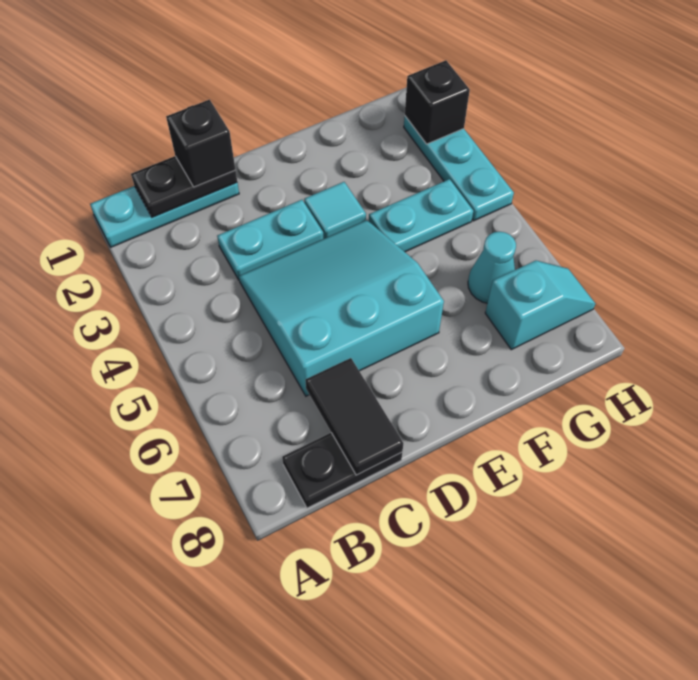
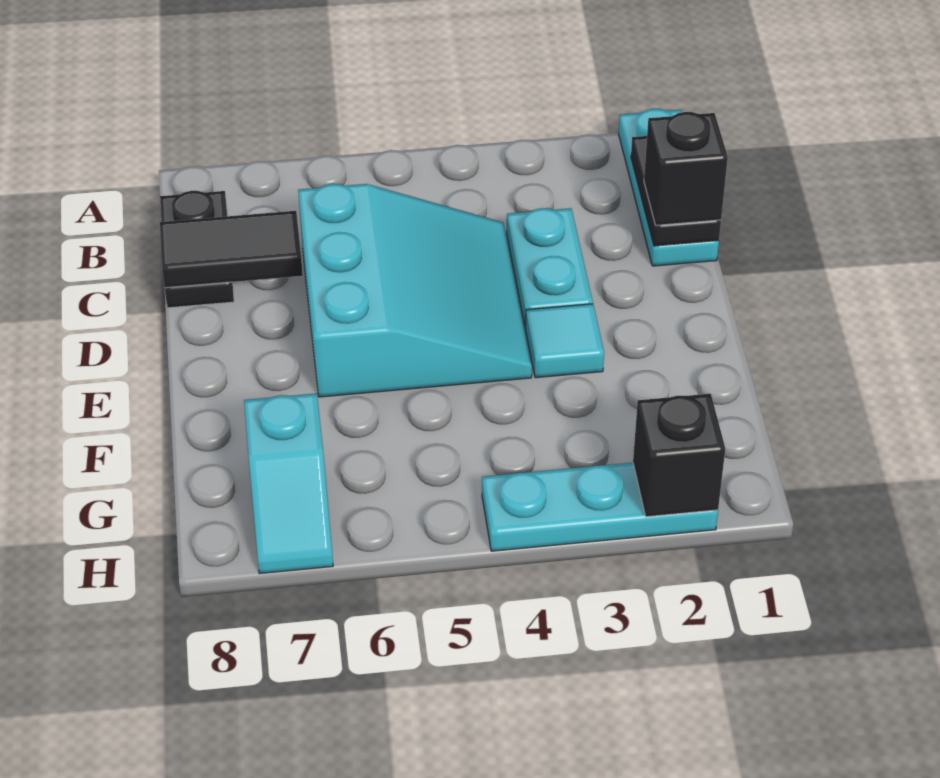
cyan 1x2 plate [369,179,473,252] -> none
cyan 1x1 cone [468,232,516,303] -> none

